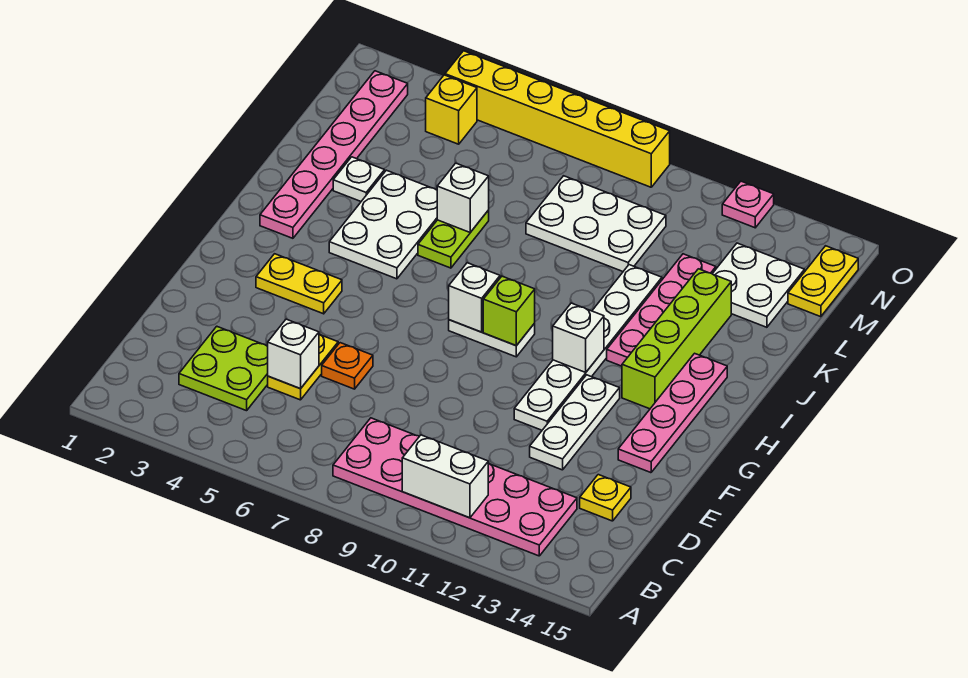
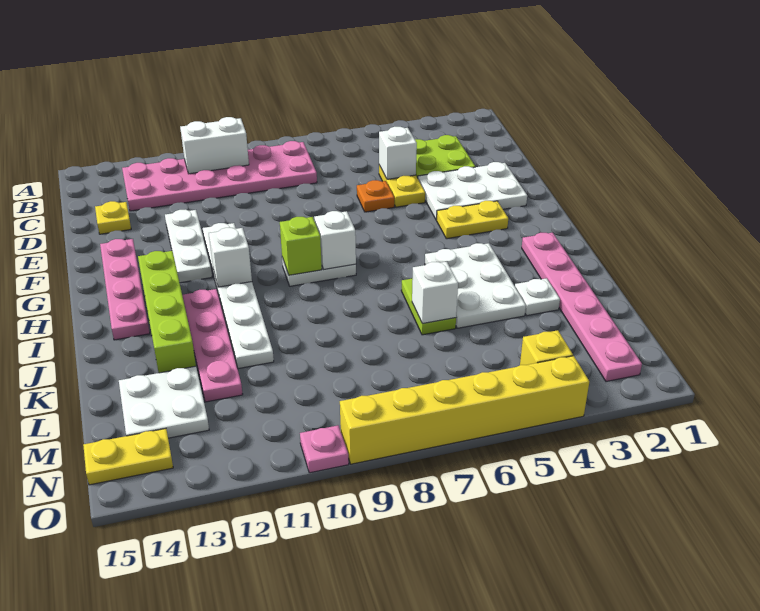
white 2x3 plate [526,176,666,271] -> white 2x3 plate moved to [418,162,527,220]
yellow 1x2 plate [788,246,858,317] -> yellow 1x2 plate turned to [83,429,173,485]
pink 1x1 plate [722,181,774,228] -> pink 1x1 plate moved to [300,425,349,473]

